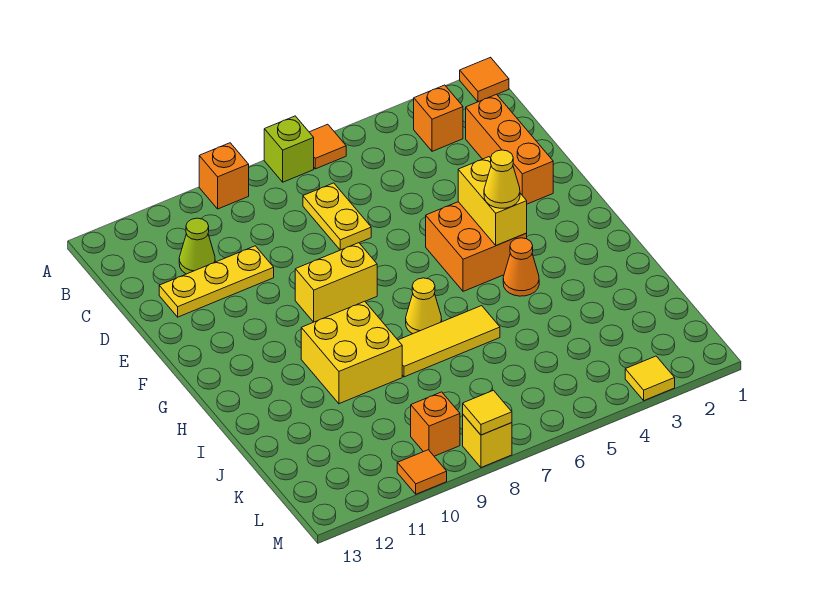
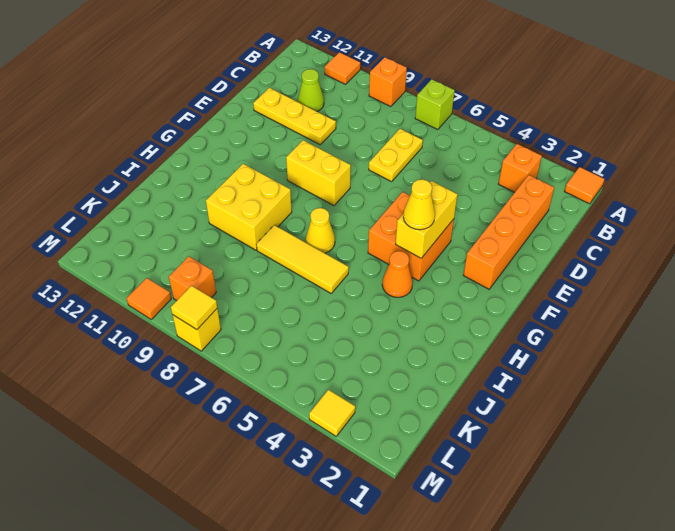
orange 1x1 tile [309,124,346,169] -> orange 1x1 tile moved to [325,52,360,84]
orange 1x3 brick [466,94,553,204] -> orange 1x4 brick [463,175,554,289]

